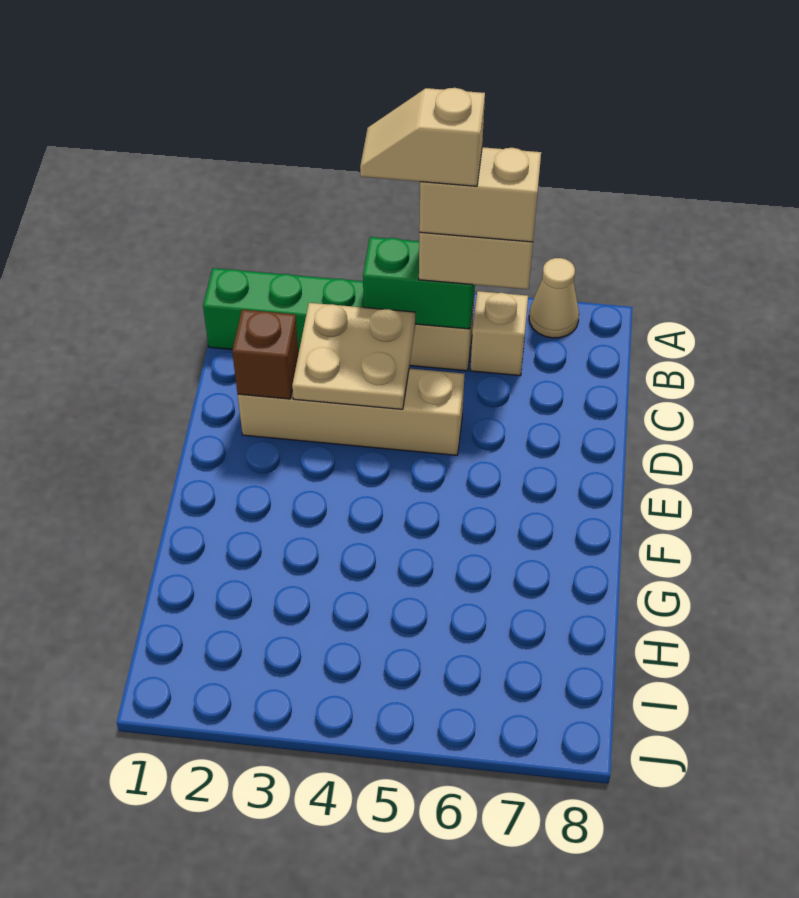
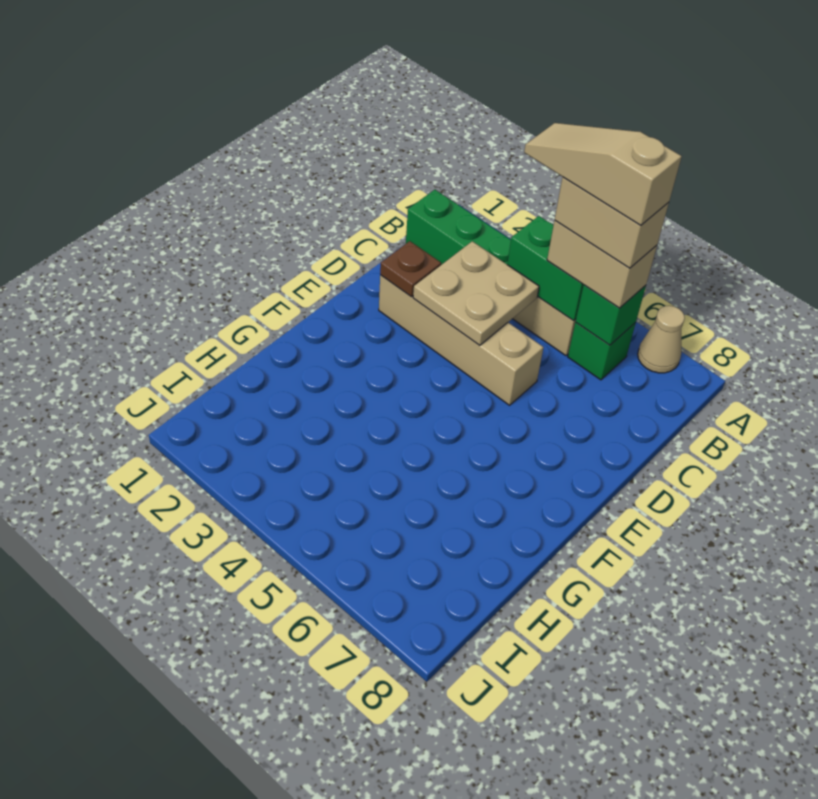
tan 1x2 slope [360,88,485,186] -> tan 1x3 slope [524,123,682,225]
tan 1x1 brick [470,291,528,376] -> green 1x1 brick [568,323,636,380]
none -> green 1x1 brick [575,285,646,345]
brown 1x1 brick [232,310,298,399] -> brown 1x1 plate [380,241,441,297]

